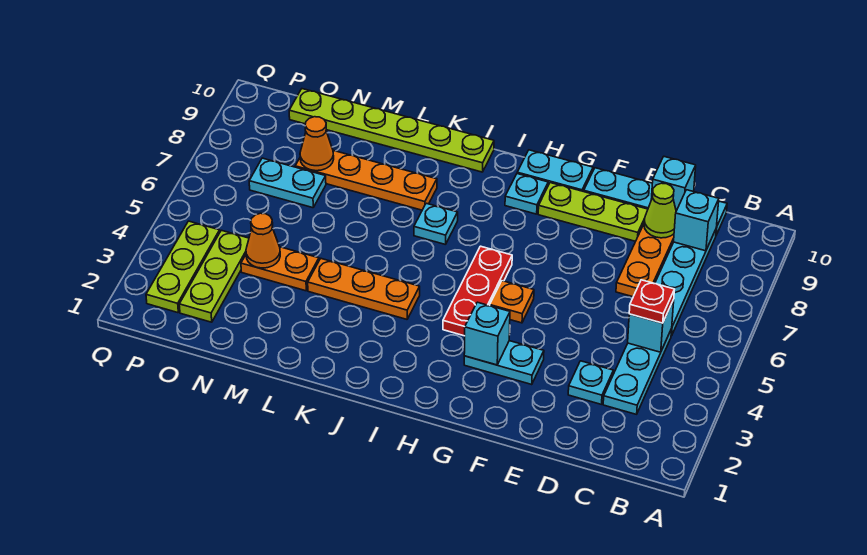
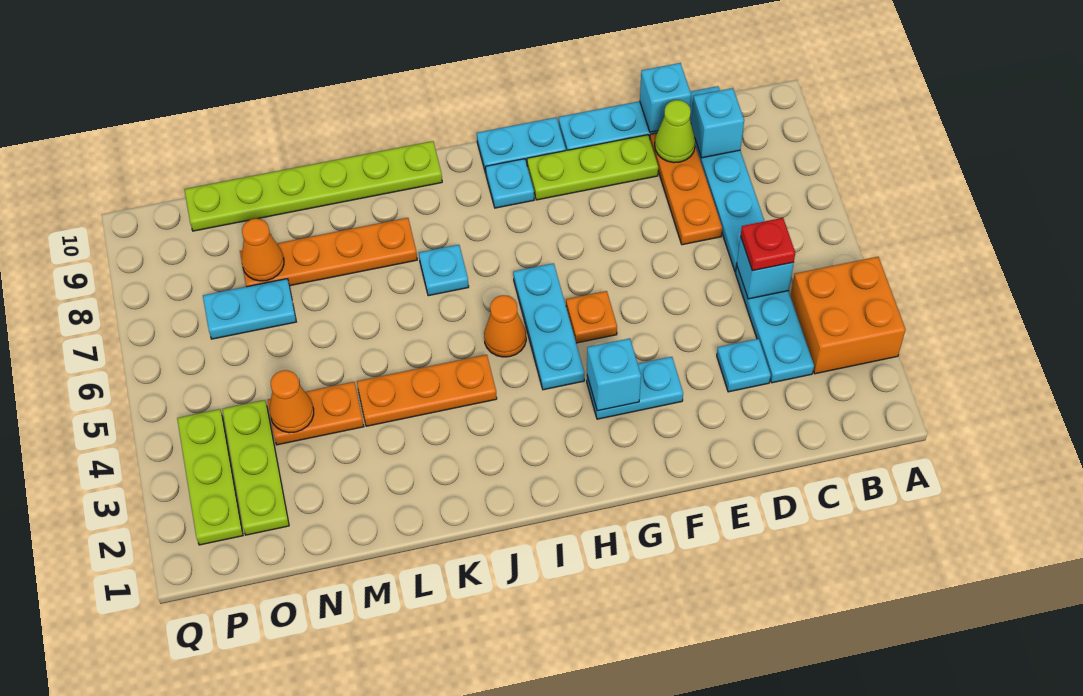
none -> orange 2x2 brick [790,257,906,374]
red 1x3 plate [443,246,512,336] -> cyan 1x3 plate [513,263,584,390]
none -> orange 1x1 cone [484,295,526,357]

